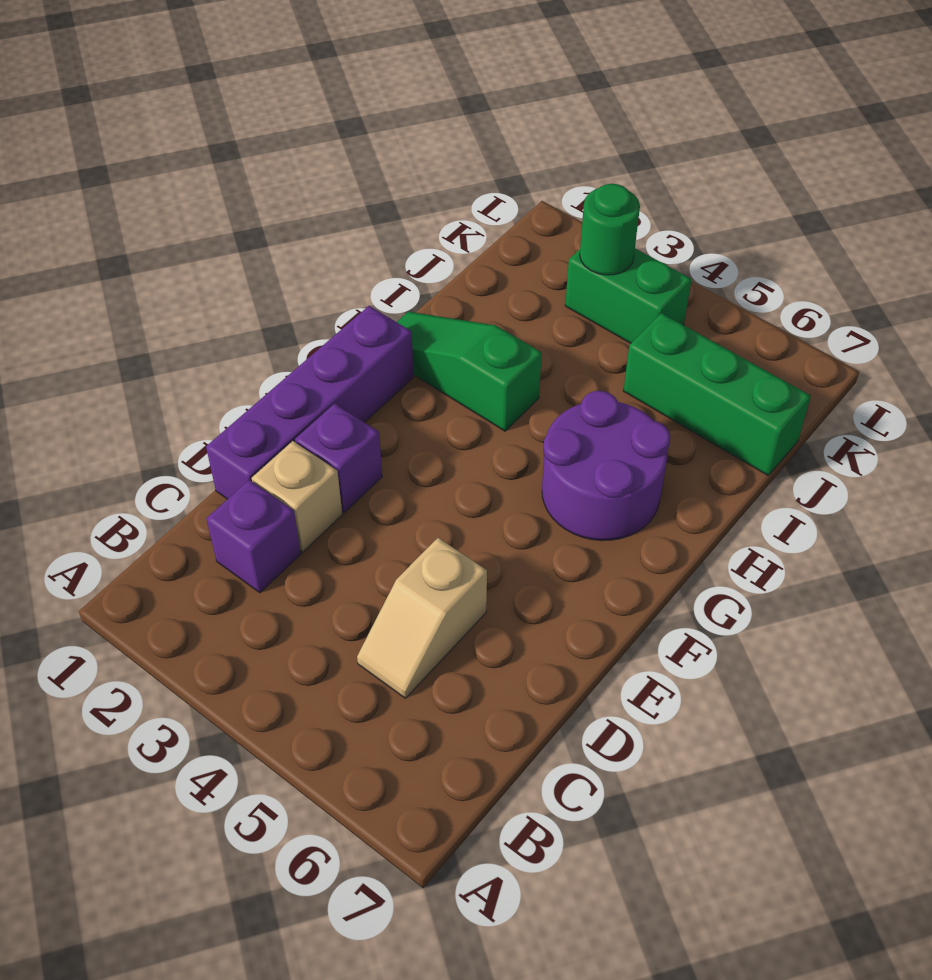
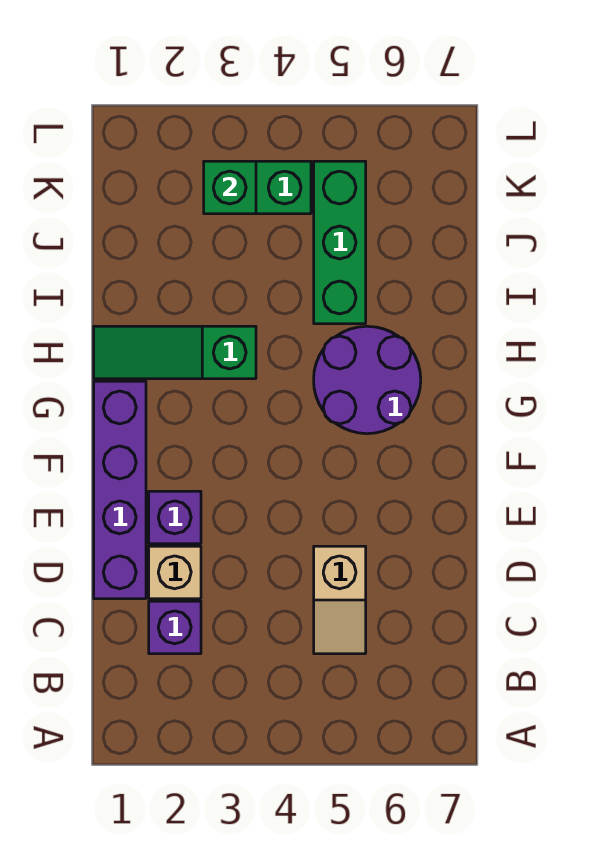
green 1x3 brick [623,313,811,475] -> green 1x3 brick turned to [314,161,366,324]
green 1x1 round brick [580,184,640,275] -> green 1x1 brick [204,161,256,214]

